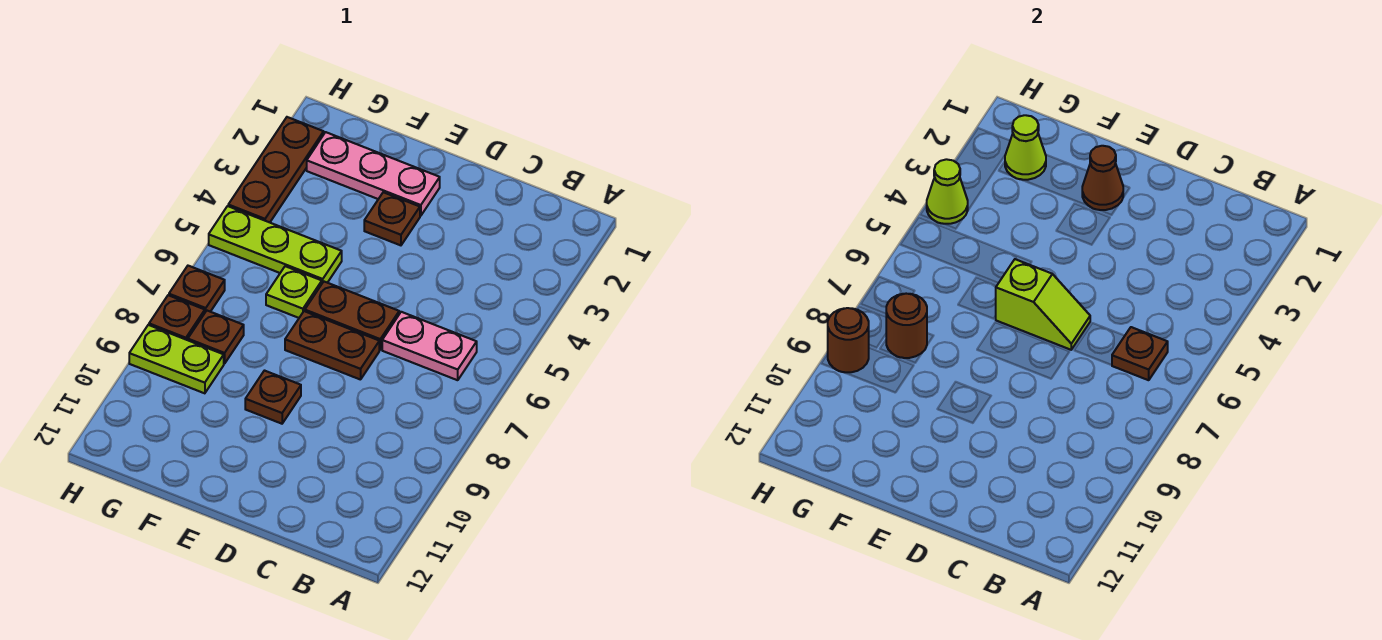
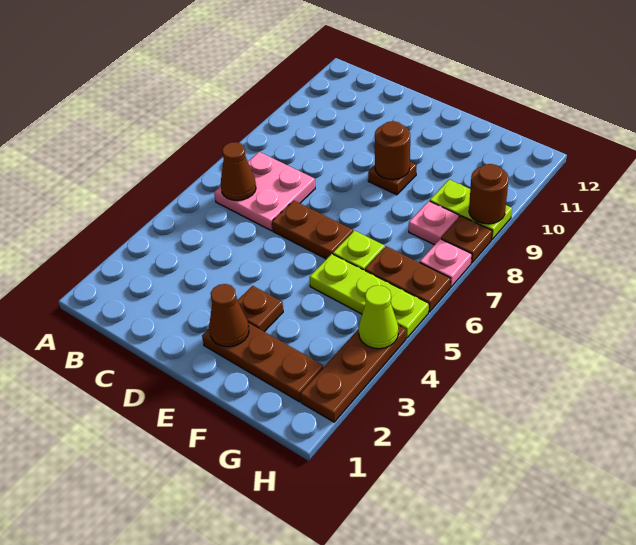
pink 1x2 plate [382,312,477,380] -> pink 2x2 plate [214,152,315,231]
brown 1x1 plate [1112,327,1168,380] -> brown 1x1 cone [220,142,256,201]
lime 1x2 slope [996,259,1090,350] -> none
brown 1x2 plate [285,311,379,380] -> brown 1x2 plate moved to [365,246,451,312]
pink 1x3 plate [307,132,440,216] -> brown 1x3 plate [202,323,323,402]
lime 1x1 cone [1005,115,1046,180] -> none
brown 1x1 plate [188,311,244,364] -> pink 1x1 plate [409,201,459,245]
brown 1x1 round brick [886,294,927,358] -> brown 1x1 round brick moved to [375,121,410,180]
brown 1x1 plate [169,266,225,312] -> pink 1x1 plate [420,239,472,287]

